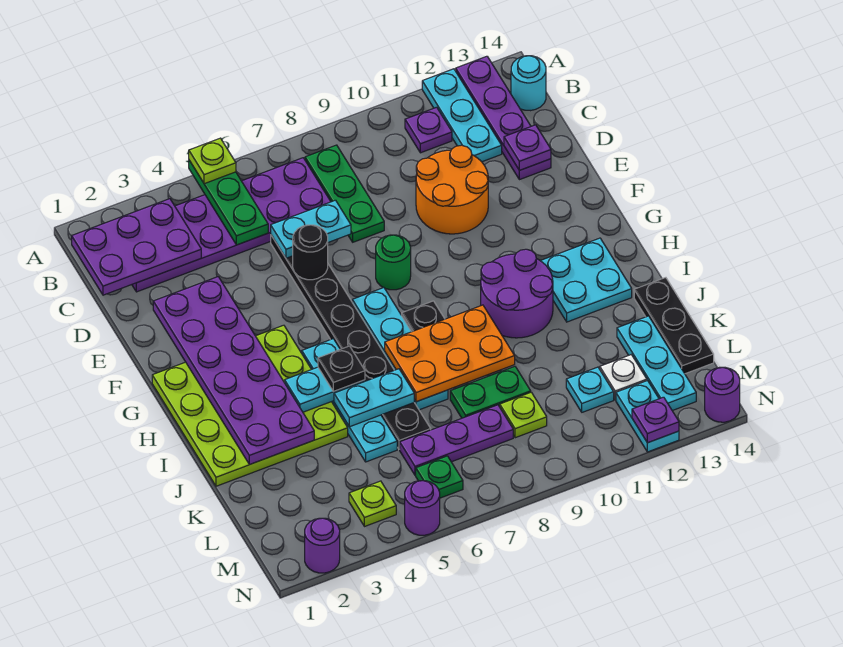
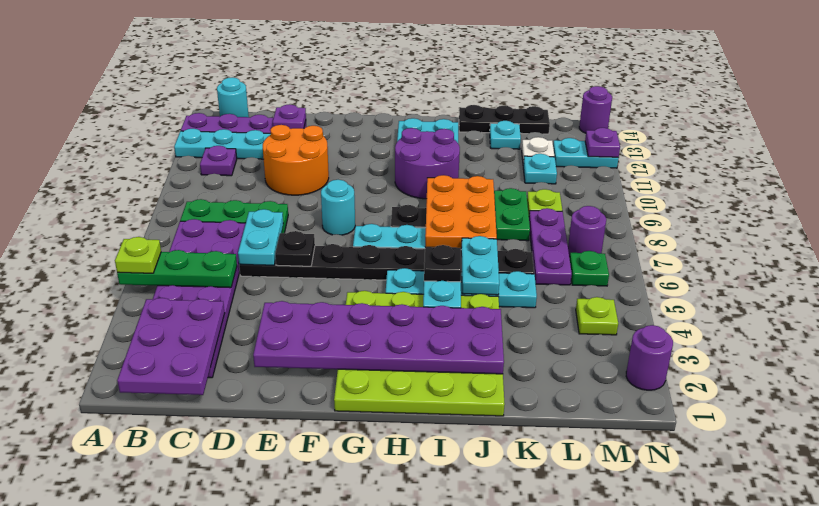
black 1x1 round brick [293,225,328,280] -> black 1x1 plate [275,231,315,266]
green 1x1 round brick [376,235,411,290] -> cyan 1x1 round brick [321,180,355,235]
cyan 1x3 plate [617,316,696,411] -> cyan 1x1 plate [490,121,521,149]
purple 1x1 round brick [405,481,440,535] -> purple 1x1 round brick moved to [568,206,606,257]

